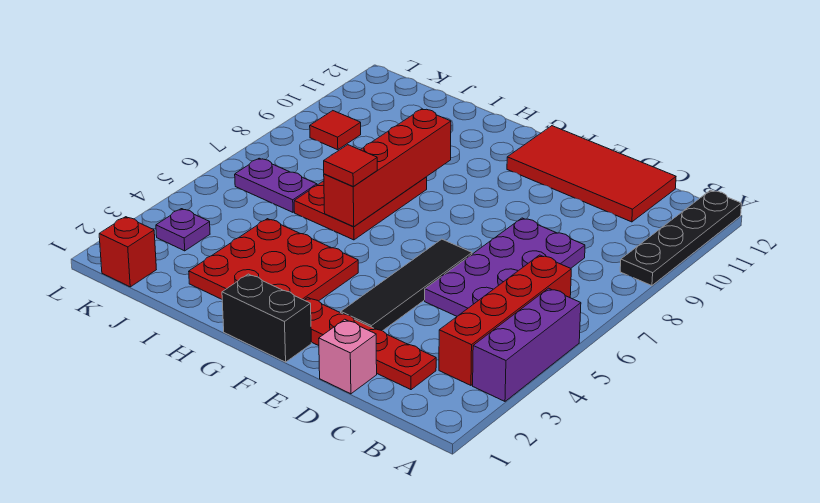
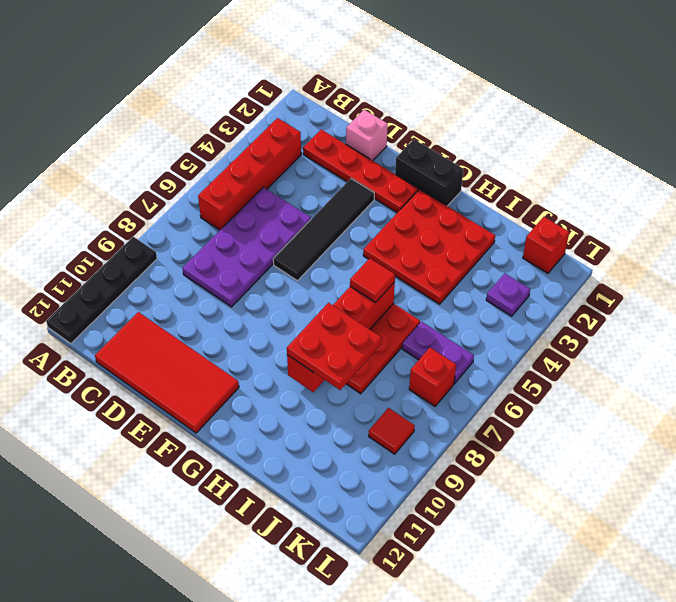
purple 1x3 brick [473,288,581,401] -> none
none -> red 2x2 plate [287,303,382,390]
none -> red 1x1 brick [409,348,456,406]

